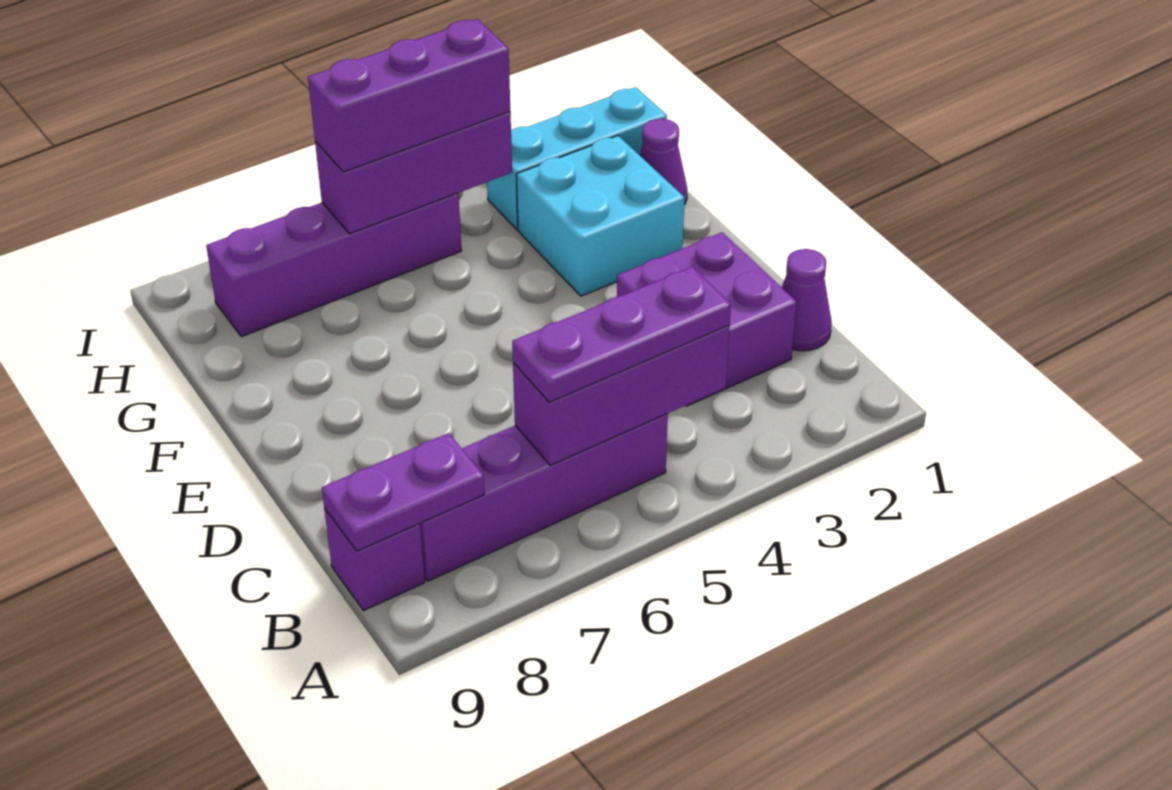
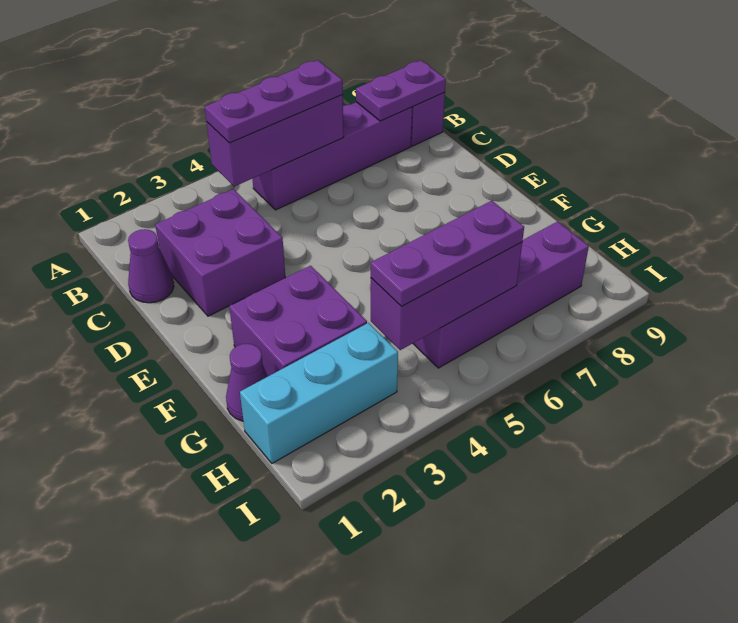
cyan 2x2 brick [516,136,685,296] -> purple 2x2 brick [229,266,367,376]
purple 1x3 brick [308,19,510,172] -> purple 1x3 plate [371,201,524,306]

